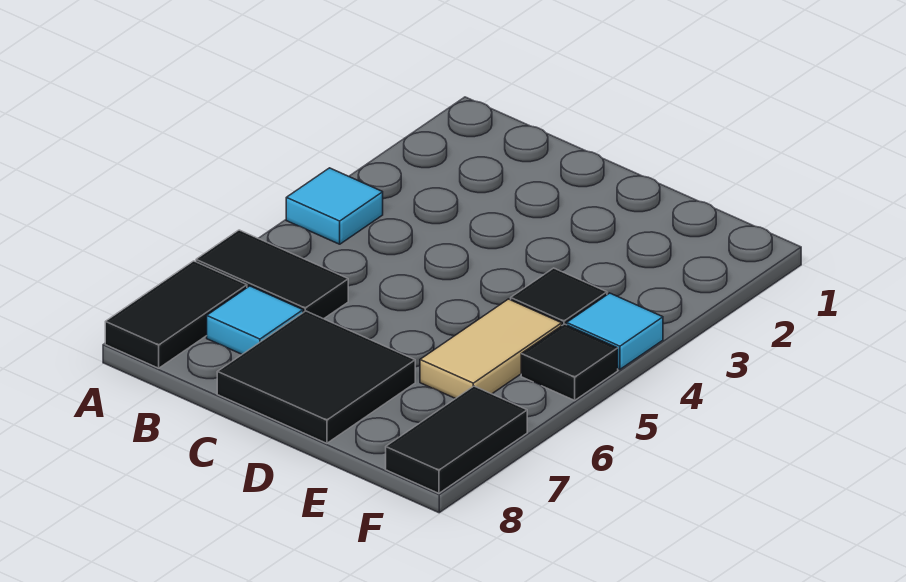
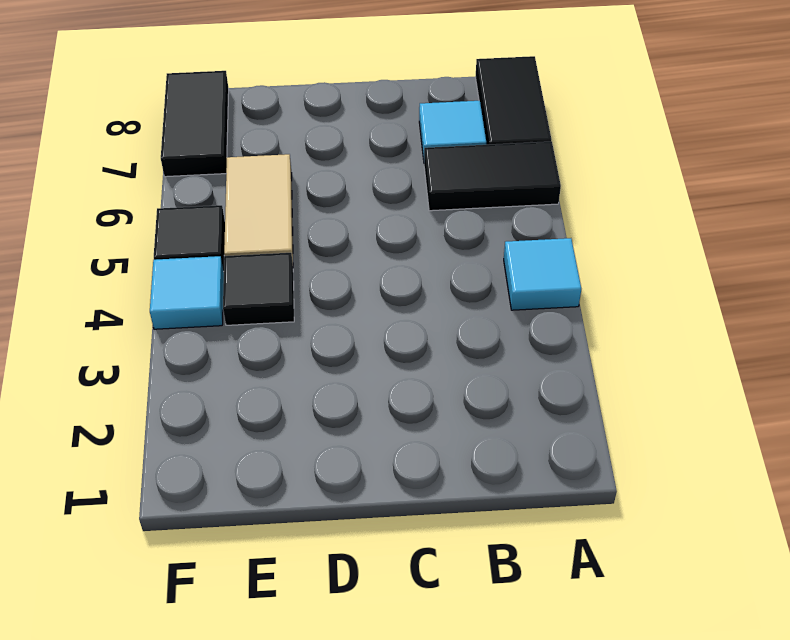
black 2x2 tile [217,311,415,443] -> none

